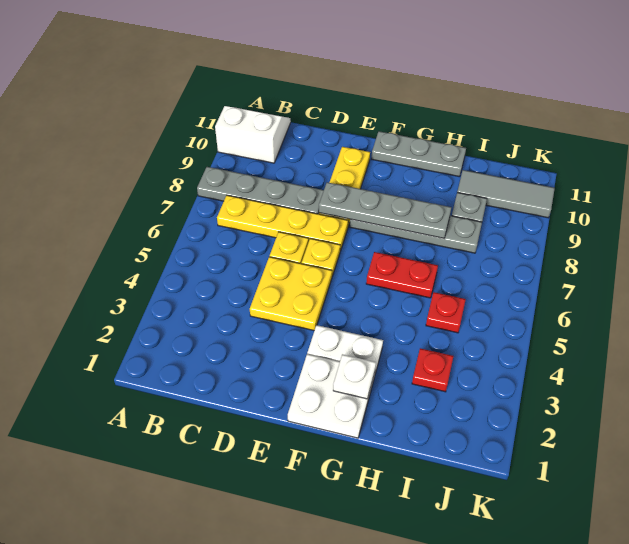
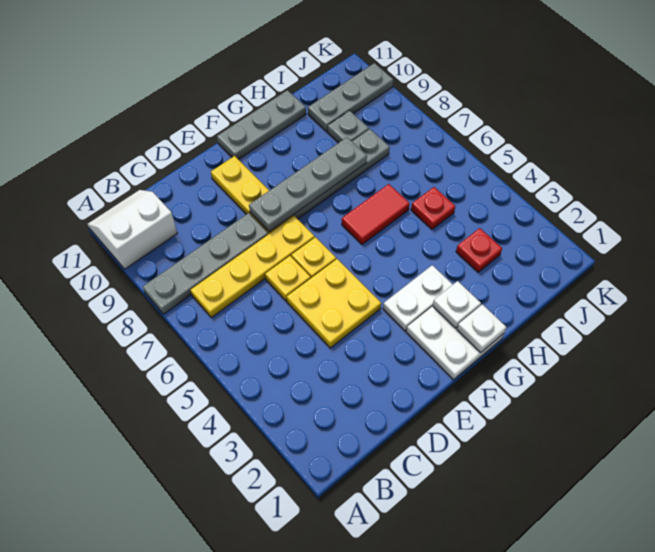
none -> white 1x1 plate [457,304,506,353]
red 1x2 plate [366,252,438,298] -> red 1x2 tile [342,184,410,244]
grey 1x3 tile [457,170,555,218] -> grey 1x3 plate [308,63,393,132]

